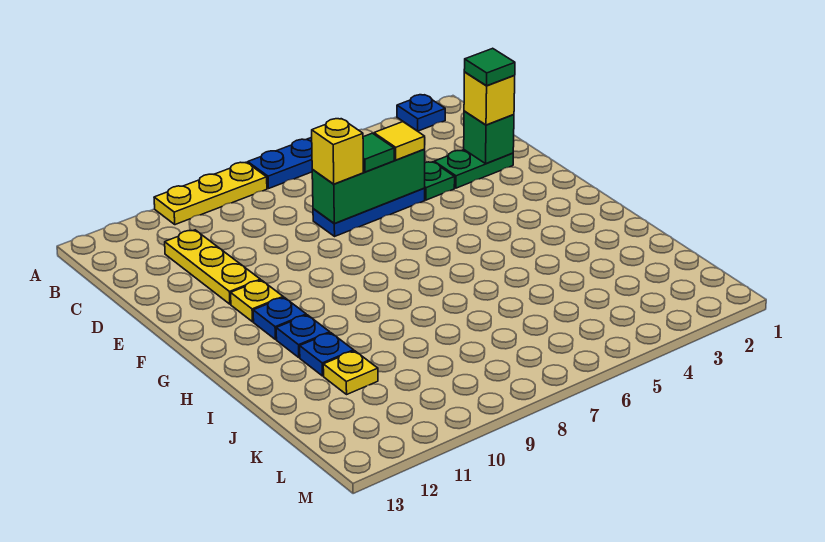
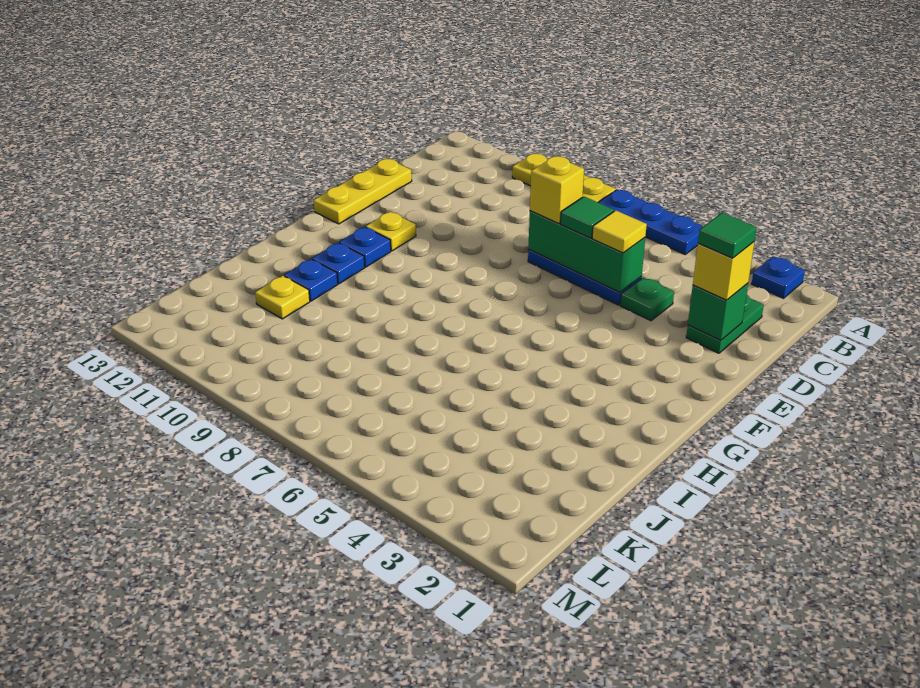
yellow 1x3 plate [165,230,260,304] -> yellow 1x3 plate moved to [314,159,412,224]
green 1x2 plate [434,150,513,188] -> green 1x2 plate turned to [686,295,764,353]

